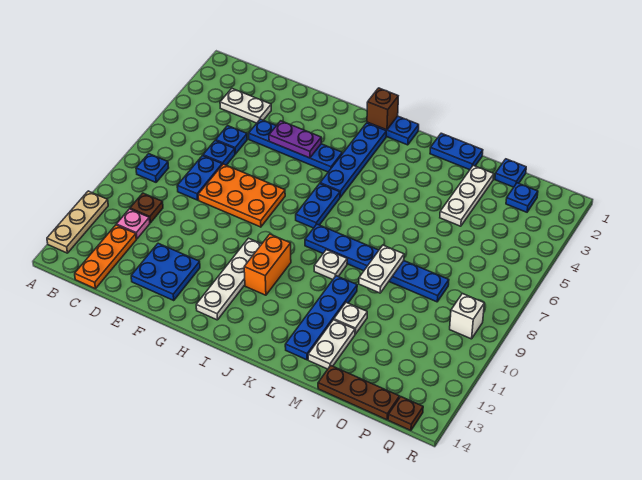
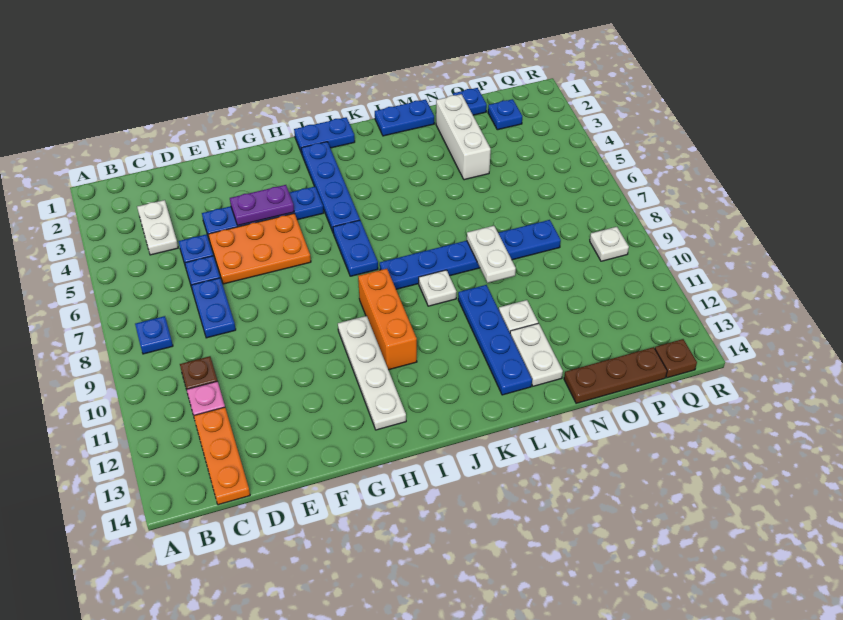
tan 1x3 plate [47,191,108,253] -> none
white 1x2 plate [220,89,271,123] -> white 1x2 plate turned to [137,200,178,255]
orange 2x3 plate [198,164,285,227] -> orange 2x3 plate moved to [208,213,311,284]
blue 2x2 plate [131,243,200,300] -> none
brown 1x1 brick [367,88,398,130] -> none
orange 1x2 brick [244,234,291,295] -> orange 1x3 brick [358,269,417,370]
white 1x3 plate [440,165,494,226] -> white 1x3 brick [436,94,491,180]
white 1x1 brick [450,294,484,339] -> white 1x1 plate [590,227,629,261]

